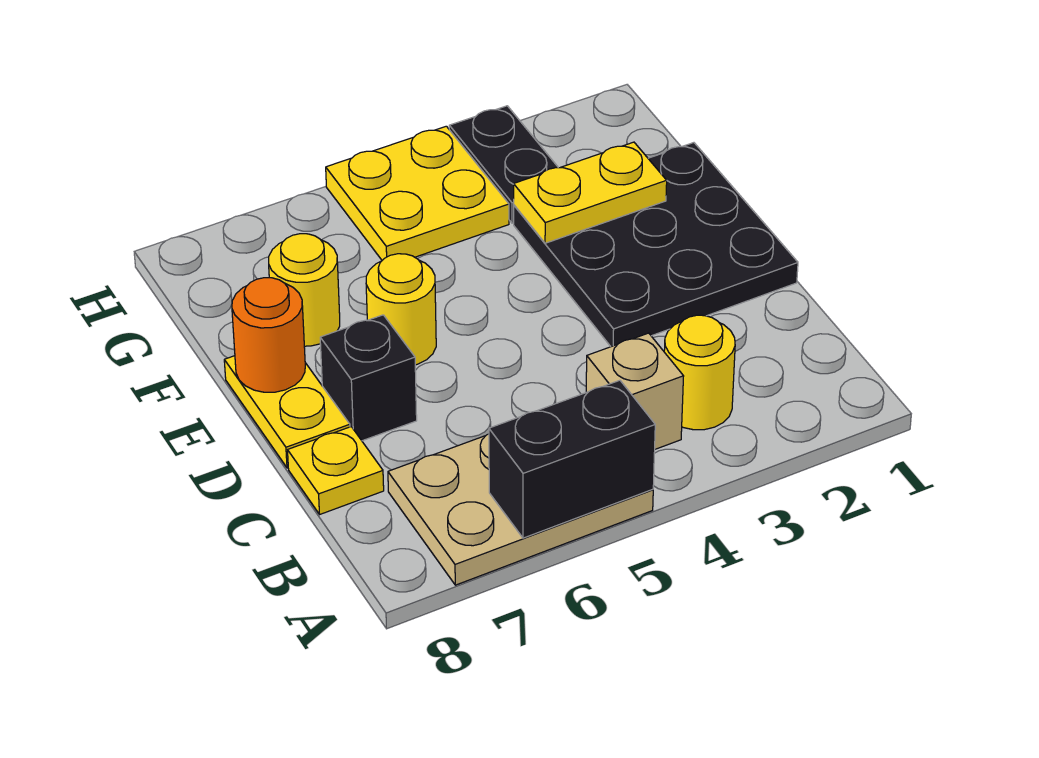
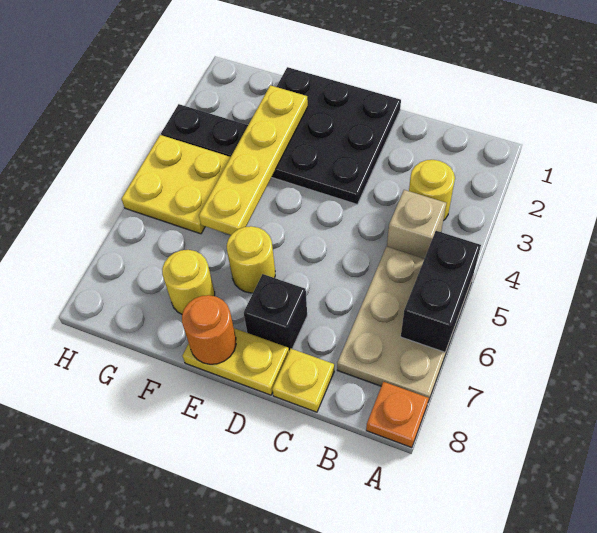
none -> orange 1x1 plate [366,382,429,448]
yellow 1x2 plate [514,142,667,243] -> yellow 1x4 plate [199,85,308,235]

